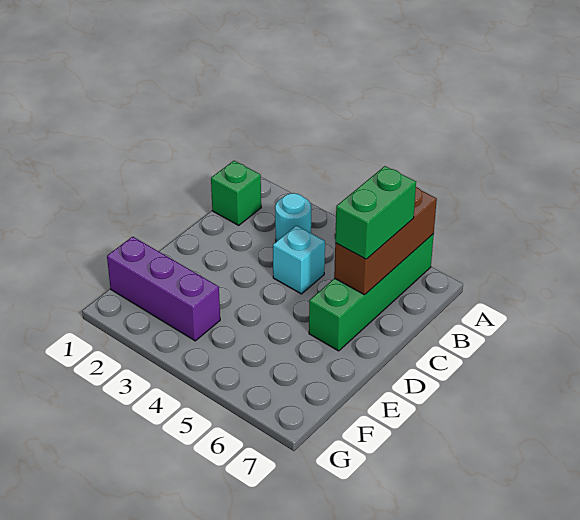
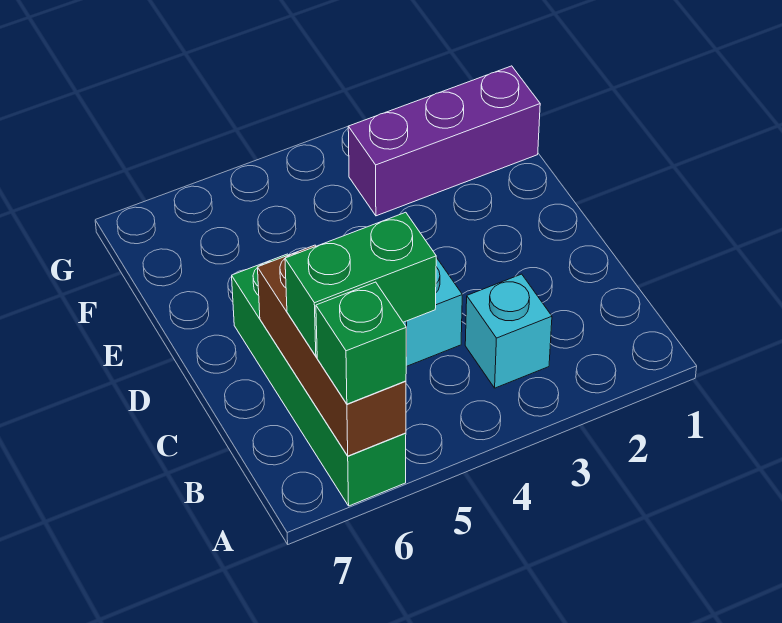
green 1x1 brick [211,161,261,225] -> green 1x1 brick moved to [316,282,406,404]
cyan 1x1 round brick [275,193,311,242] -> cyan 1x1 brick [465,274,552,388]
green 1x2 brick [335,166,416,259] -> green 1x2 brick turned to [285,212,436,356]

